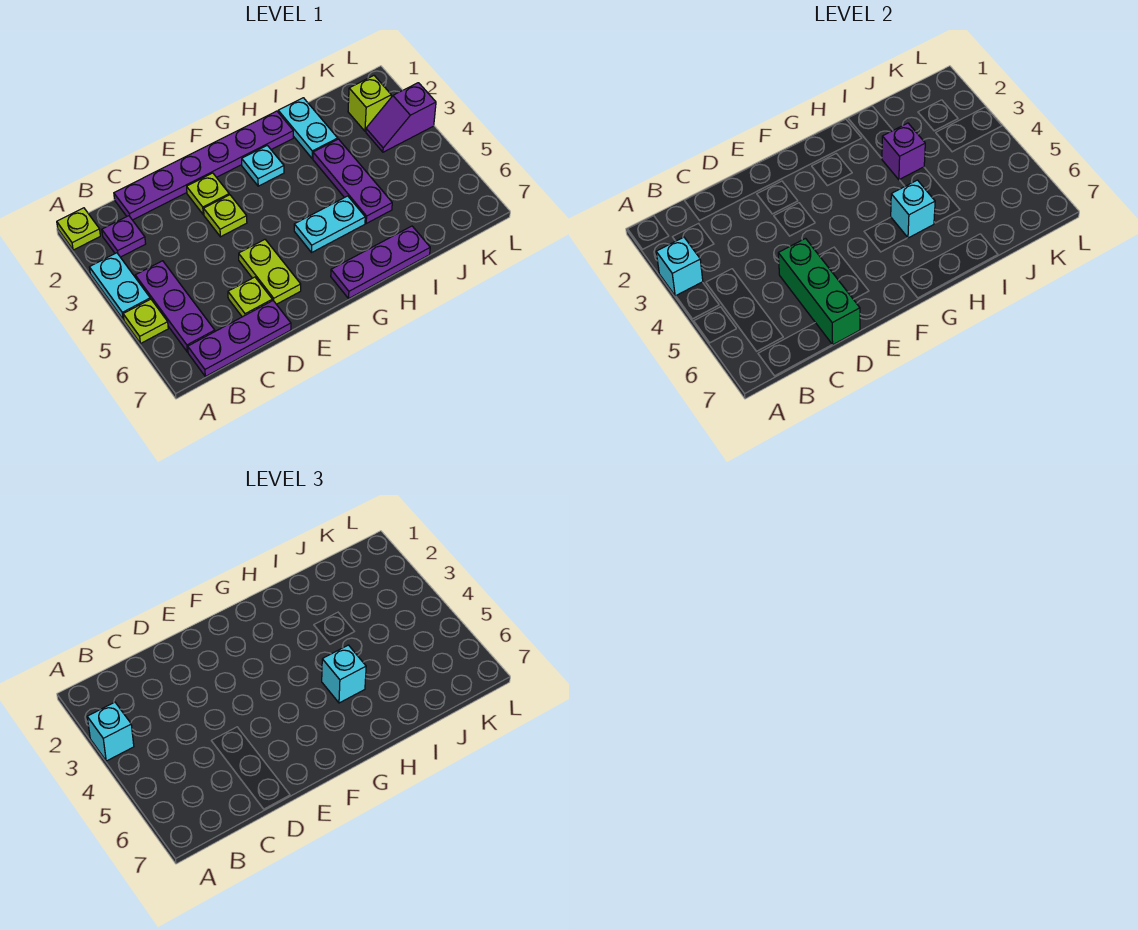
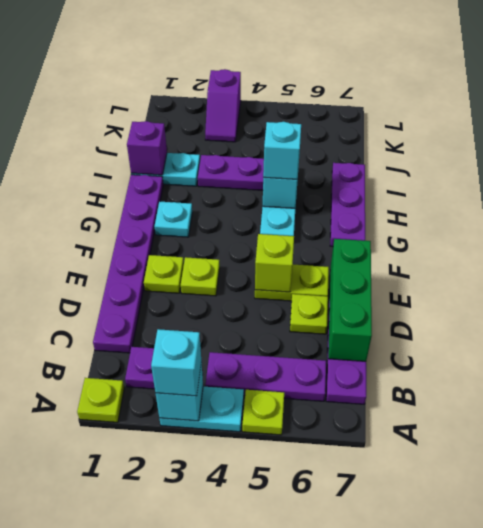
green 1x3 brick [778,239,860,345] -> green 1x3 brick turned to [328,239,372,361]
purple 1x1 brick [882,123,925,180] -> purple 1x1 brick moved to [127,121,167,175]
lime 1x1 brick [348,76,391,131] -> lime 1x1 brick moved to [255,234,294,292]

